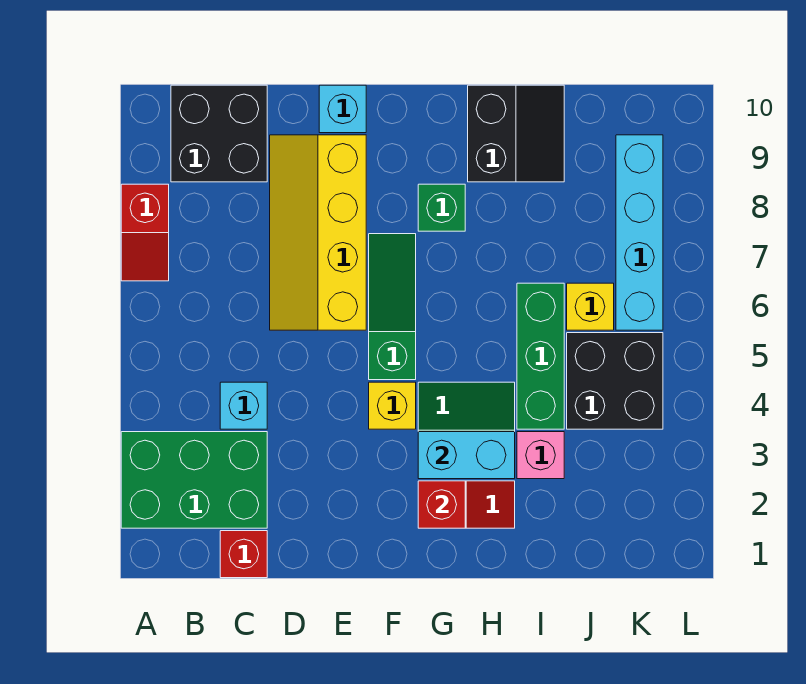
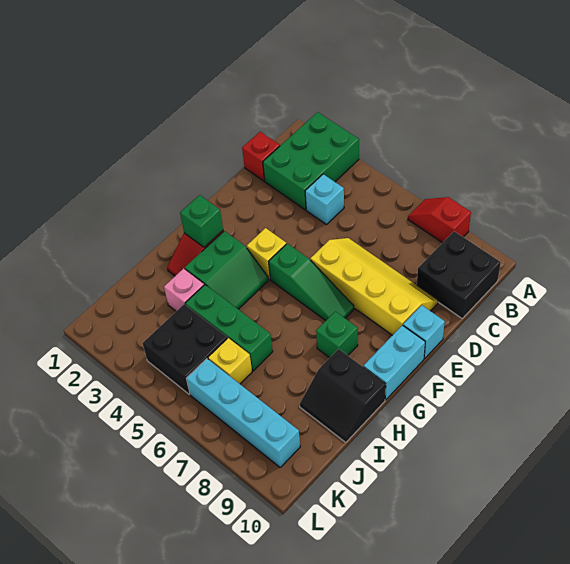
red 1x1 brick [418,481,465,528] -> green 1x1 brick [180,195,223,247]
cyan 1x2 brick [418,432,515,479] -> cyan 1x2 brick moved to [363,325,425,400]

